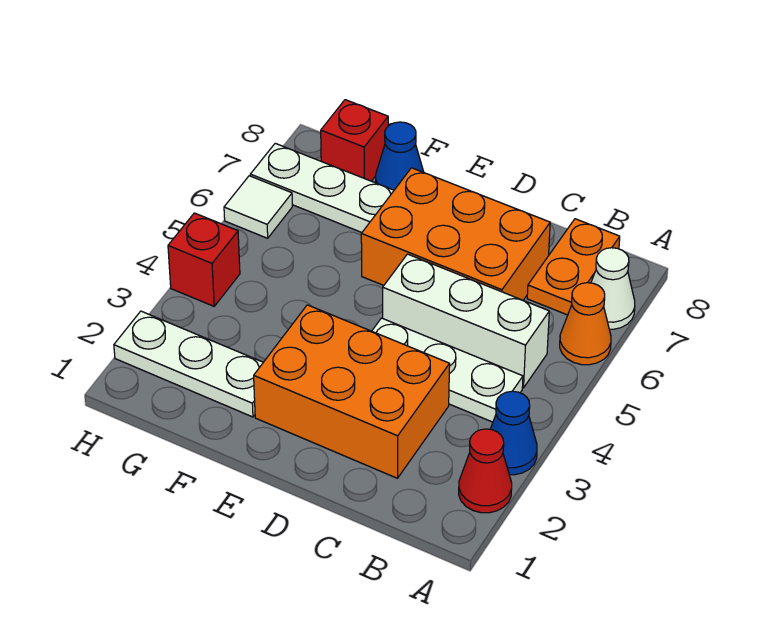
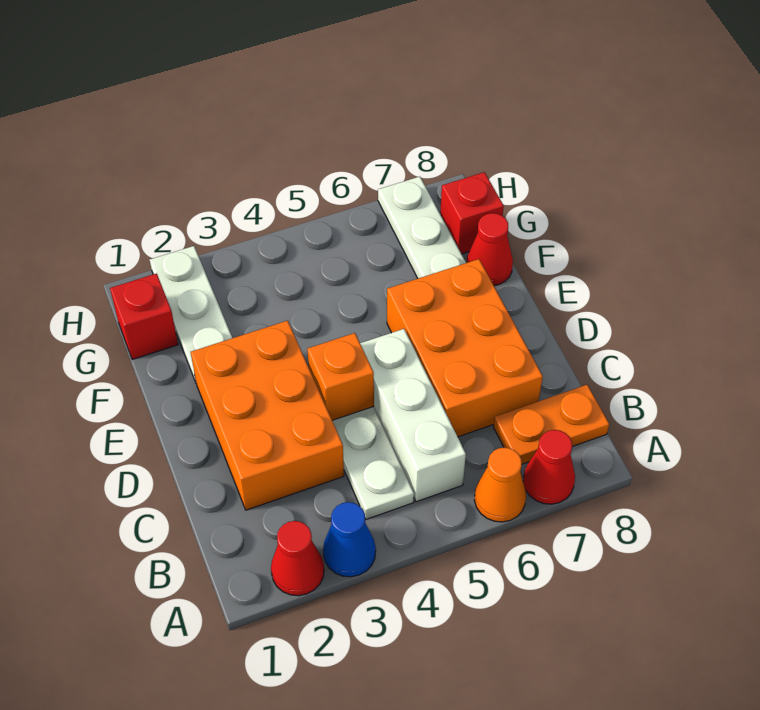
white 1x1 cone [591,248,635,329] -> red 1x1 cone [523,430,575,504]
none -> orange 1x1 brick [307,333,374,420]
blue 1x1 cone [376,122,424,190] -> red 1x1 cone [467,213,513,286]
red 1x1 brick [168,213,240,306] -> red 1x1 brick moved to [110,274,178,360]
white 1x1 tile [224,176,292,238] -> none

